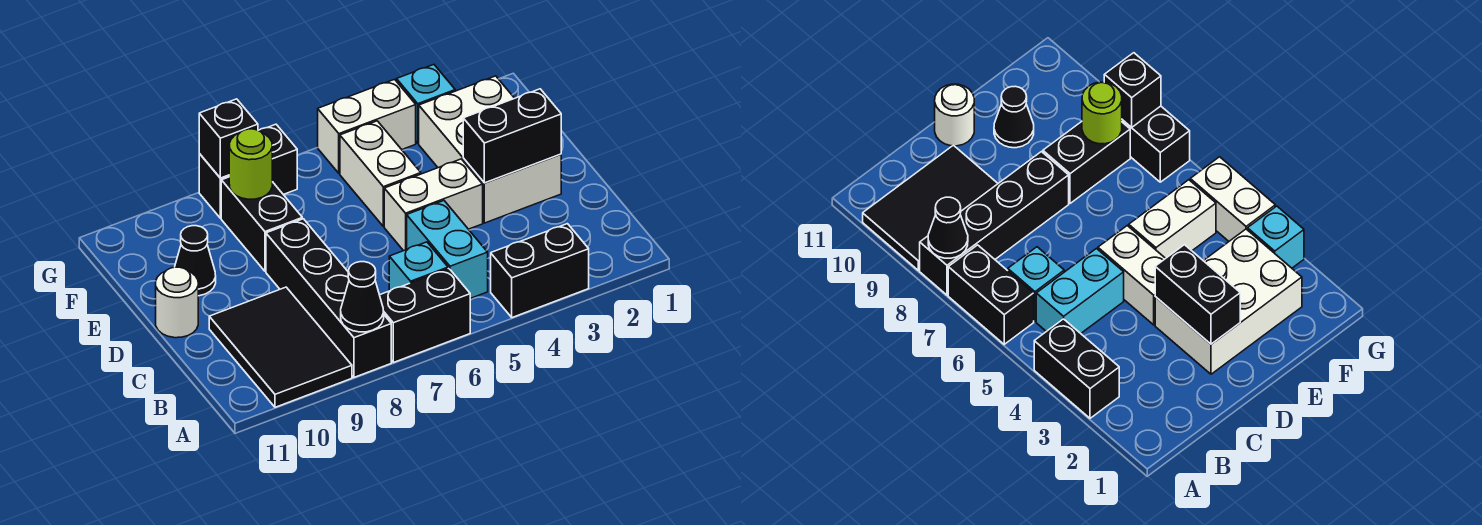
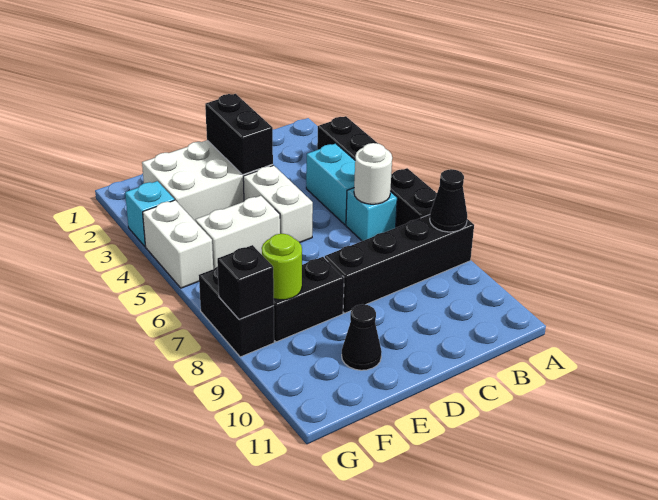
black 2x3 tile [209,287,352,407] -> none
cyan 1x2 brick [407,201,488,298] -> cyan 1x2 brick turned to [306,144,355,225]
white 1x1 round brick [156,267,198,338] -> white 1x1 round brick moved to [354,143,392,204]

